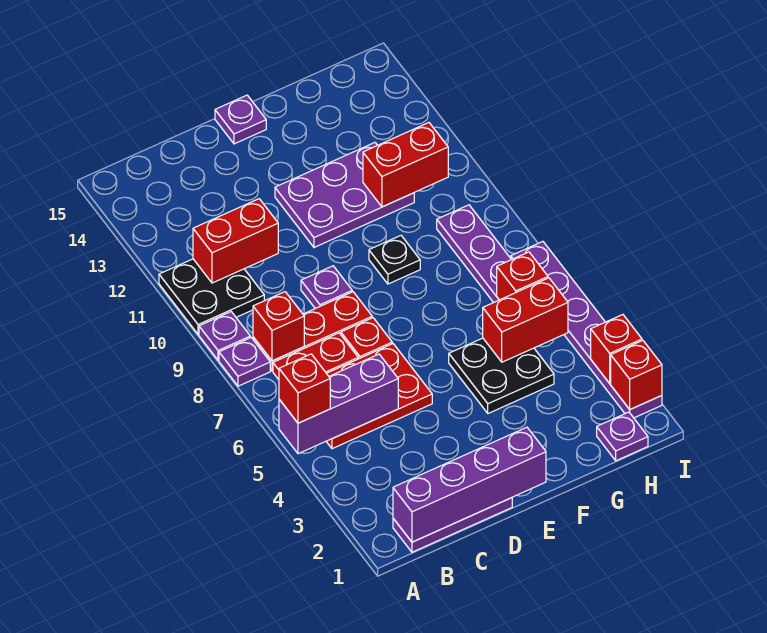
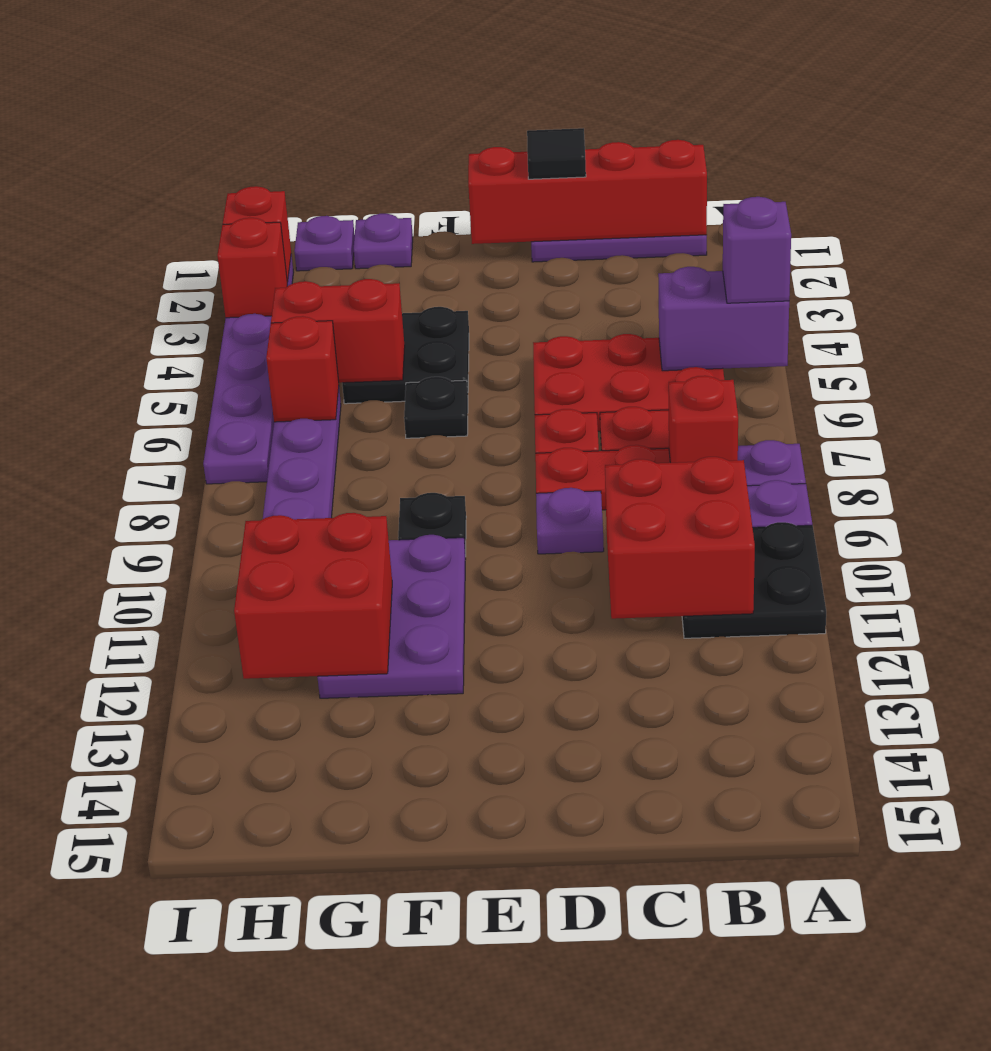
purple 1x3 brick [279,354,398,454] -> purple 1x2 brick [658,267,789,371]
red 1x1 brick [279,354,330,423] -> purple 1x1 brick [723,197,791,303]
purple 1x4 brick [393,427,546,542] -> red 1x4 brick [468,140,707,244]
red 1x2 brick [193,199,278,283] -> red 2x2 brick [605,457,755,619]
none -> black 1x1 tile [527,128,586,179]
purple 2x3 plate [275,143,414,247] -> purple 2x3 plate turned to [317,535,466,698]
purple 1x1 plate [215,95,266,144] -> purple 1x1 plate moved to [354,214,413,269]
none -> black 1x1 plate [404,377,468,438]
red 1x2 brick [363,123,448,207] -> red 2x2 brick [234,513,392,679]

